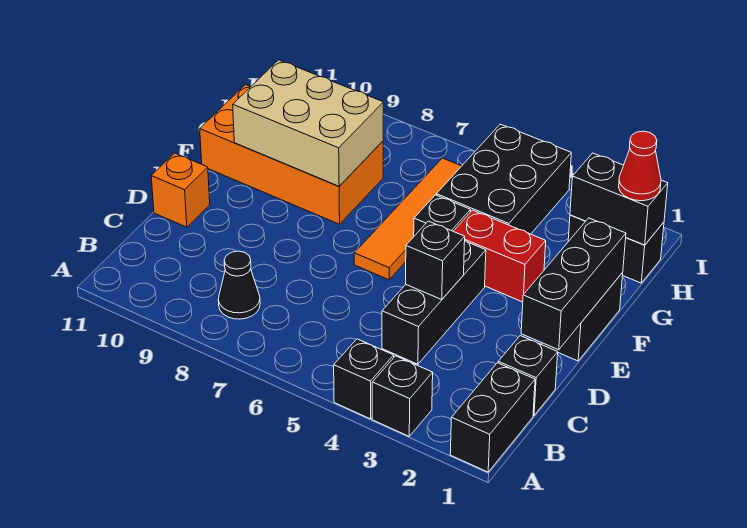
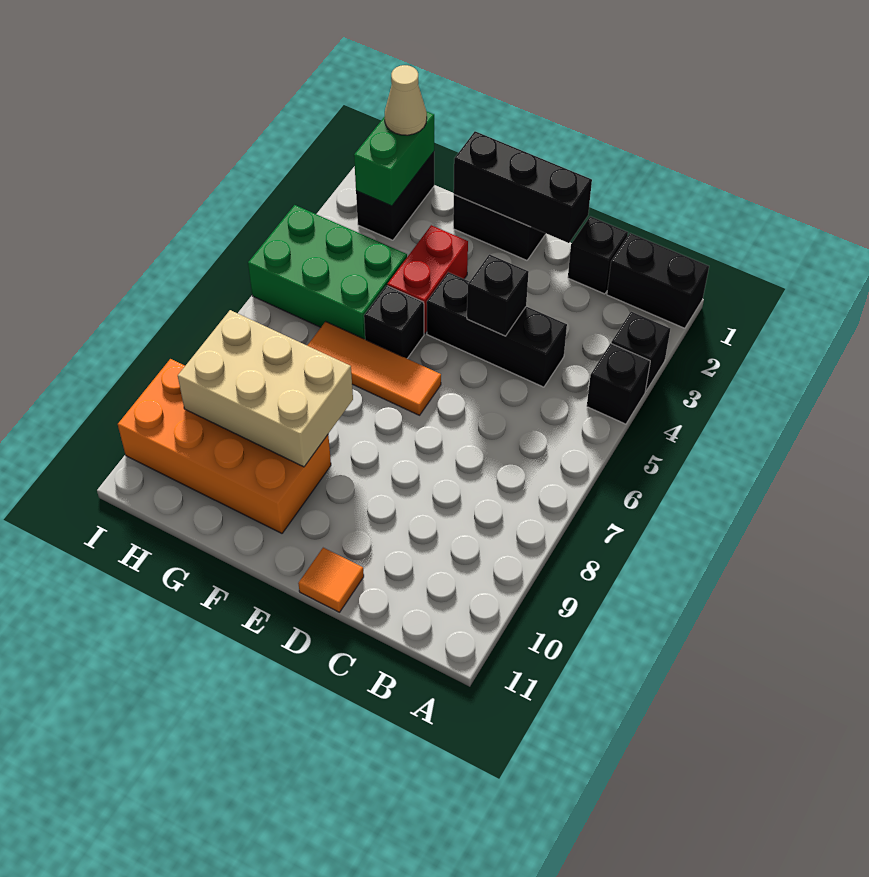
black 1x1 cone [218,251,260,319] -> none
orange 1x1 brick [151,153,210,227] -> orange 1x1 tile [298,548,364,612]
orange 1x4 tile [354,158,461,280] -> orange 1x3 tile [307,322,441,415]
orange 2x4 brick [200,85,383,224] -> orange 2x4 brick turned to [118,359,331,533]
tan 2x3 brick [233,60,383,186] -> tan 2x3 brick turned to [178,310,353,467]
black 2x3 brick [436,124,571,234] -> green 2x3 brick [248,205,407,339]
black 1x2 brick [570,153,668,245] -> green 1x2 brick [354,112,434,206]
red 1x1 cone [619,131,661,201] -> tan 1x1 cone [385,65,427,135]

